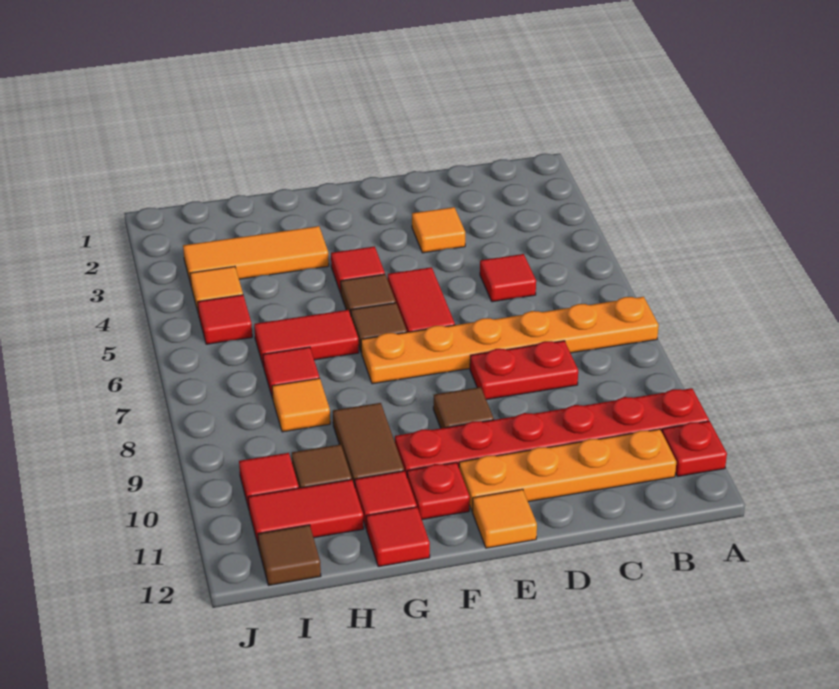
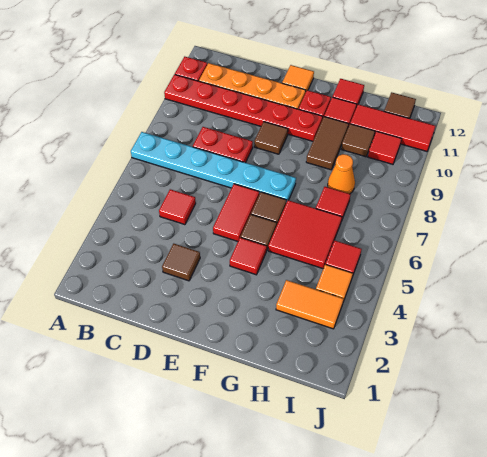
orange 1x6 plate [361,297,659,384] -> cyan 1x6 plate [131,132,296,203]
orange 1x1 tile [412,207,465,253] -> brown 1x1 tile [162,244,200,281]
orange 1x3 tile [183,226,329,284] -> orange 1x2 tile [276,280,343,329]
red 1x2 tile [254,310,359,367] -> red 2x2 tile [268,200,342,268]
orange 1x1 tile [272,378,330,432] -> orange 1x1 cone [328,154,355,194]
red 1x2 tile [248,479,364,547] -> red 1x3 tile [350,104,435,151]

